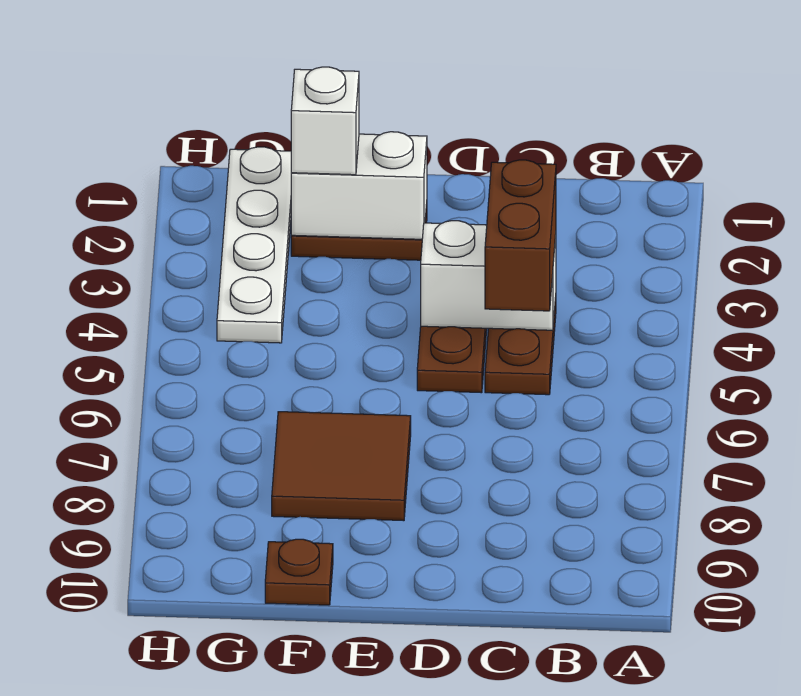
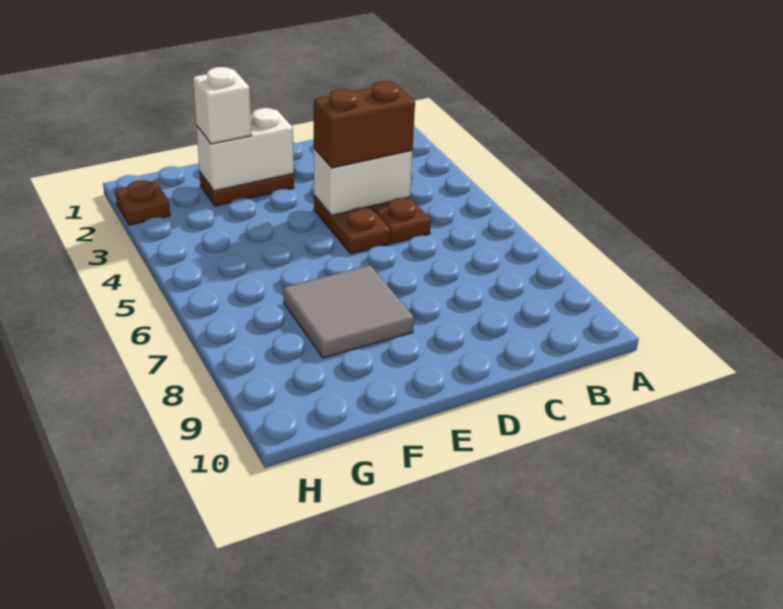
brown 1x2 brick [485,160,556,311] -> brown 1x2 brick turned to [314,81,415,168]
brown 2x2 tile [272,412,411,521] -> grey 2x2 tile [283,265,414,358]
brown 1x1 plate [265,539,333,605] -> brown 1x1 plate moved to [115,180,170,225]
white 1x4 plate [217,147,291,343] -> none

